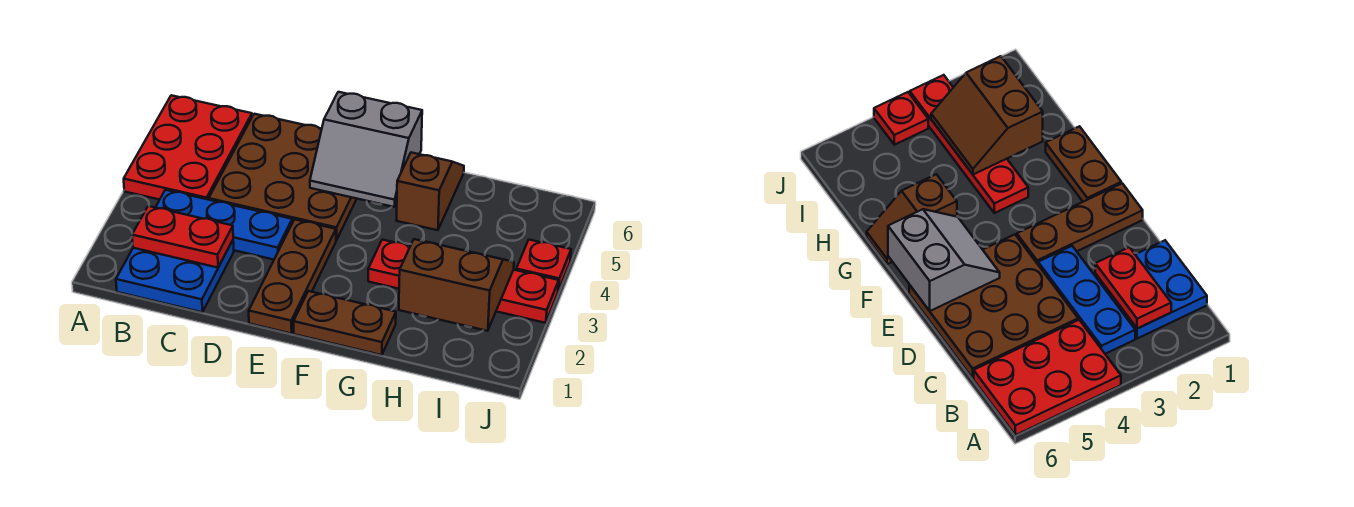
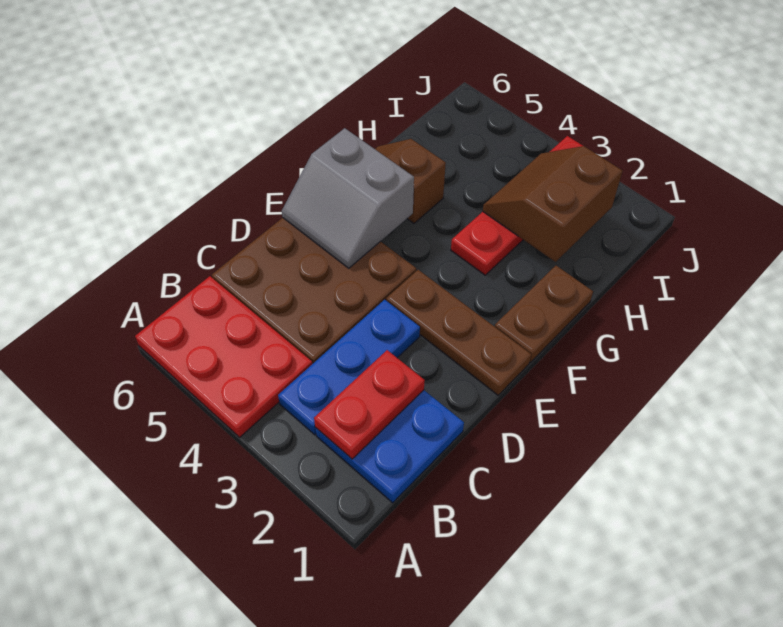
grey 2x2 slope [310,92,422,207] -> grey 2x2 slope turned to [282,128,414,268]
red 1x1 plate [516,240,571,291] -> none

